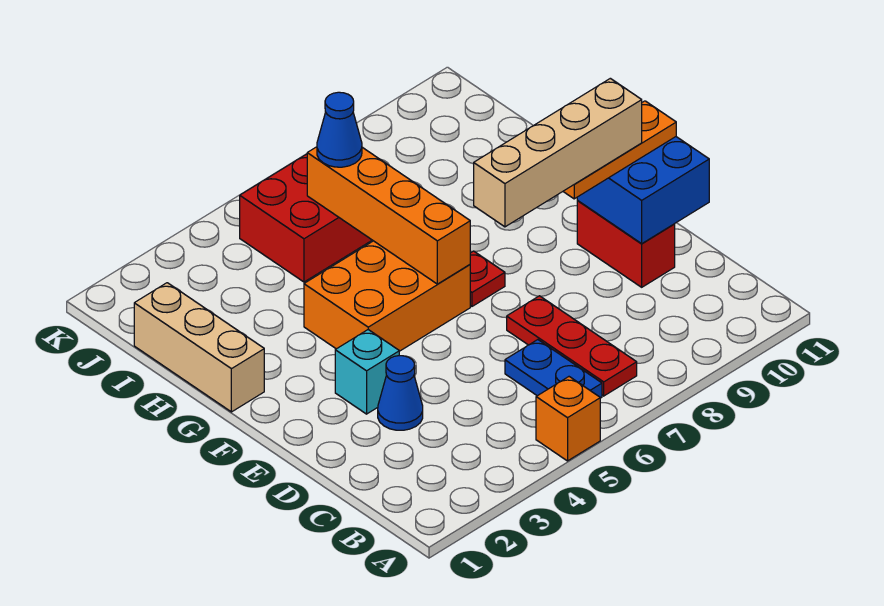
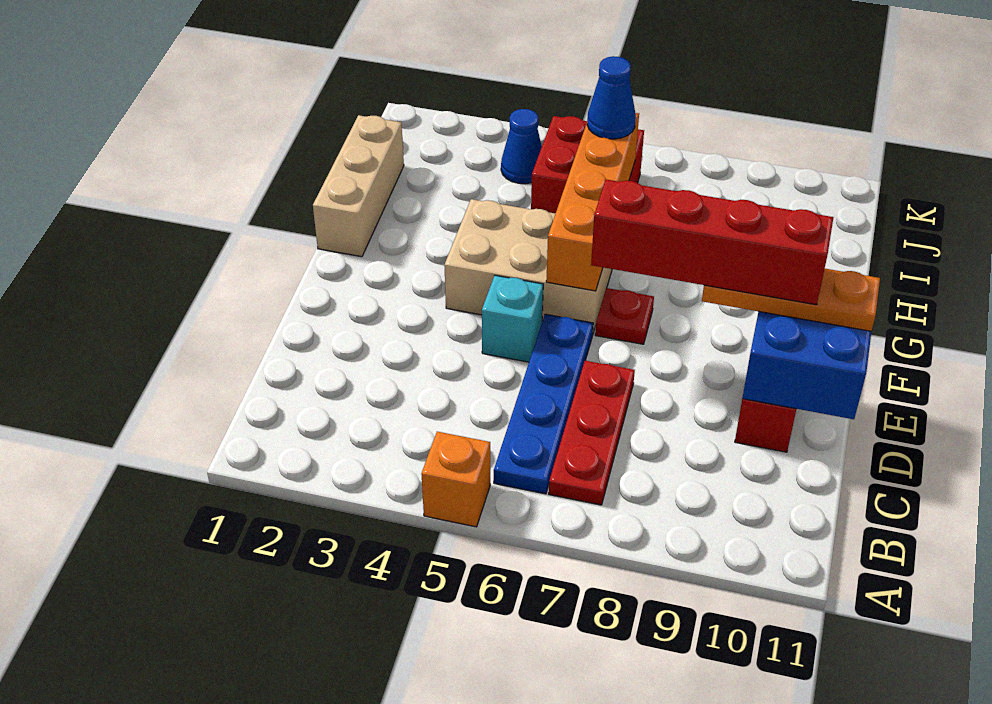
blue 1x2 plate [505,340,602,398] -> blue 1x4 plate [494,314,593,494]
blue 1x1 cone [378,356,423,430] -> blue 1x1 cone moved to [501,109,542,184]
cyan 1x1 brick [335,330,399,414] -> cyan 1x1 brick moved to [482,275,543,362]
tan 1x4 brick [474,78,642,227] -> red 1x4 brick [591,180,833,305]
orange 2x3 brick [304,241,470,351] -> tan 2x3 brick [444,199,612,333]

